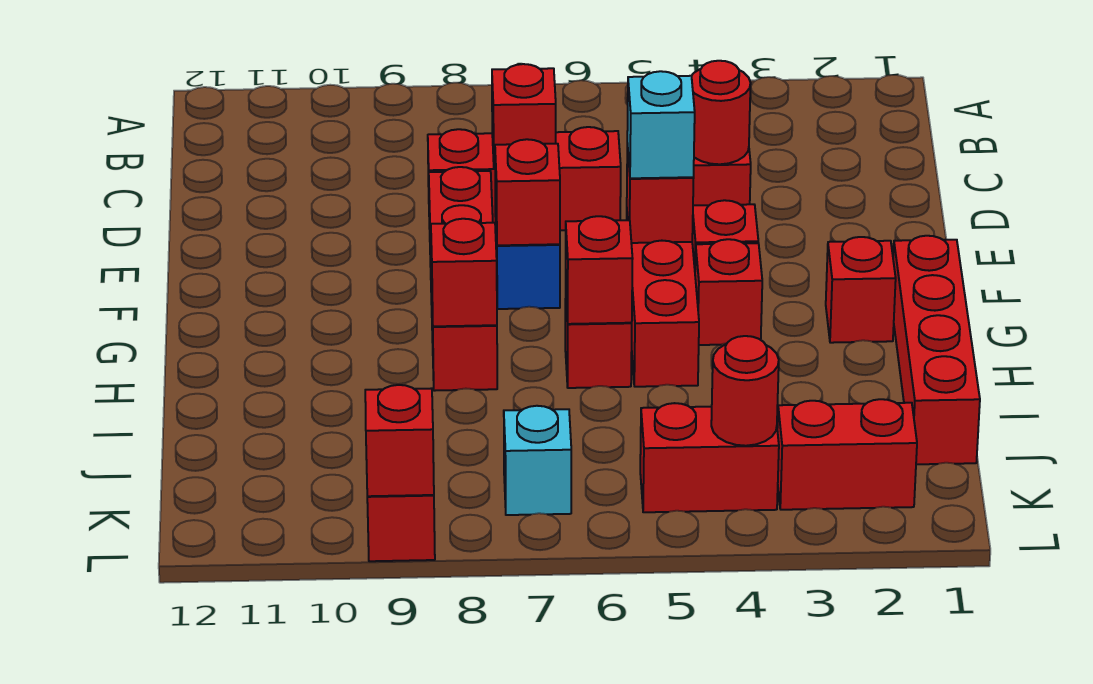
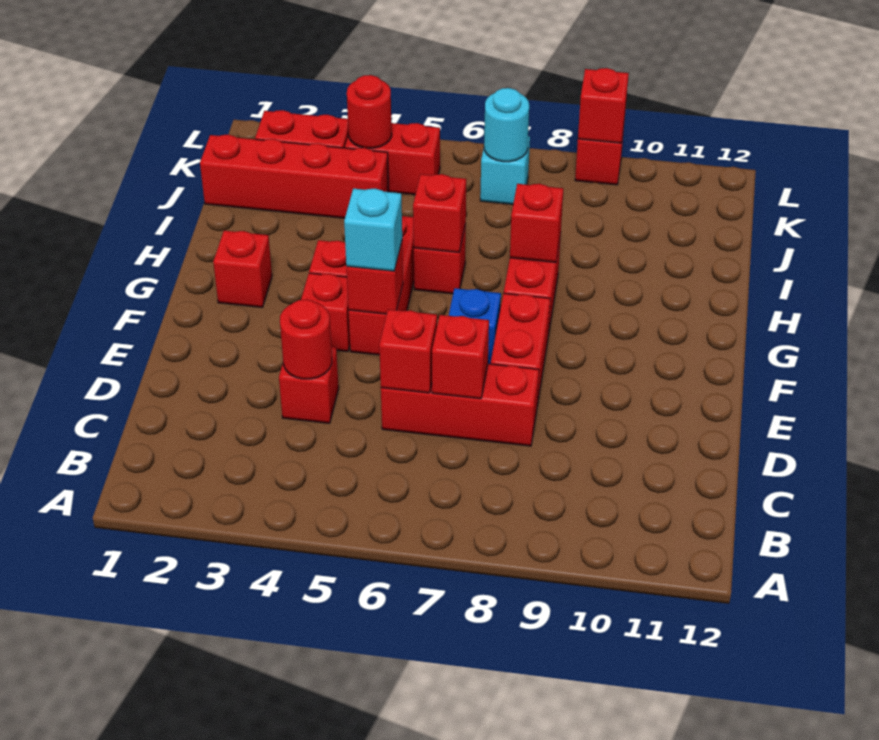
red 1x1 brick [495,139,560,245] -> red 1x1 brick moved to [379,309,437,393]
red 1x4 brick [893,236,980,464] -> red 1x4 brick turned to [200,135,389,218]
none -> cyan 1x1 round brick [484,88,529,162]

